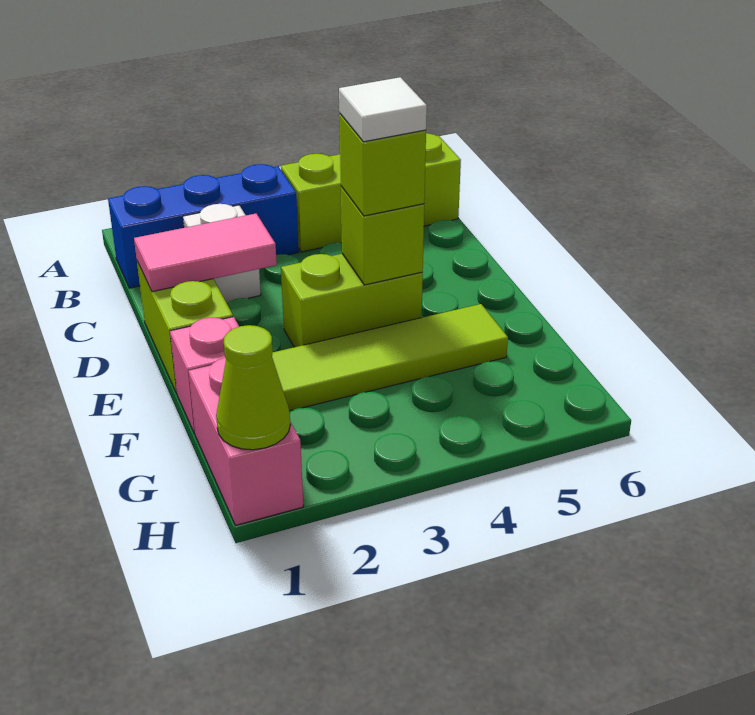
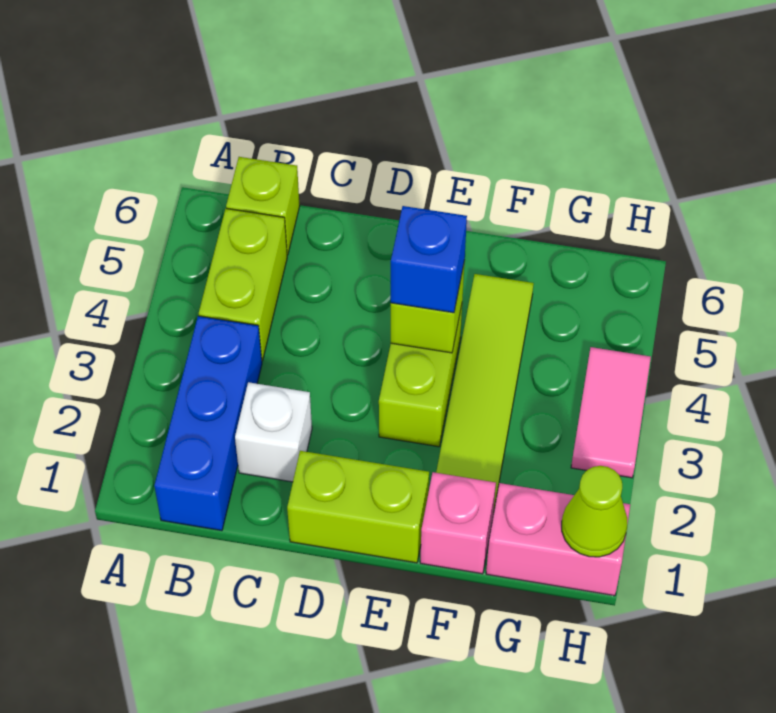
pink 1x2 tile [134,214,277,292] -> pink 1x2 tile moved to [571,347,651,478]
lime 1x1 brick [339,114,426,216] -> blue 1x1 brick [391,206,467,313]
white 1x1 tile [339,77,427,142] -> none

